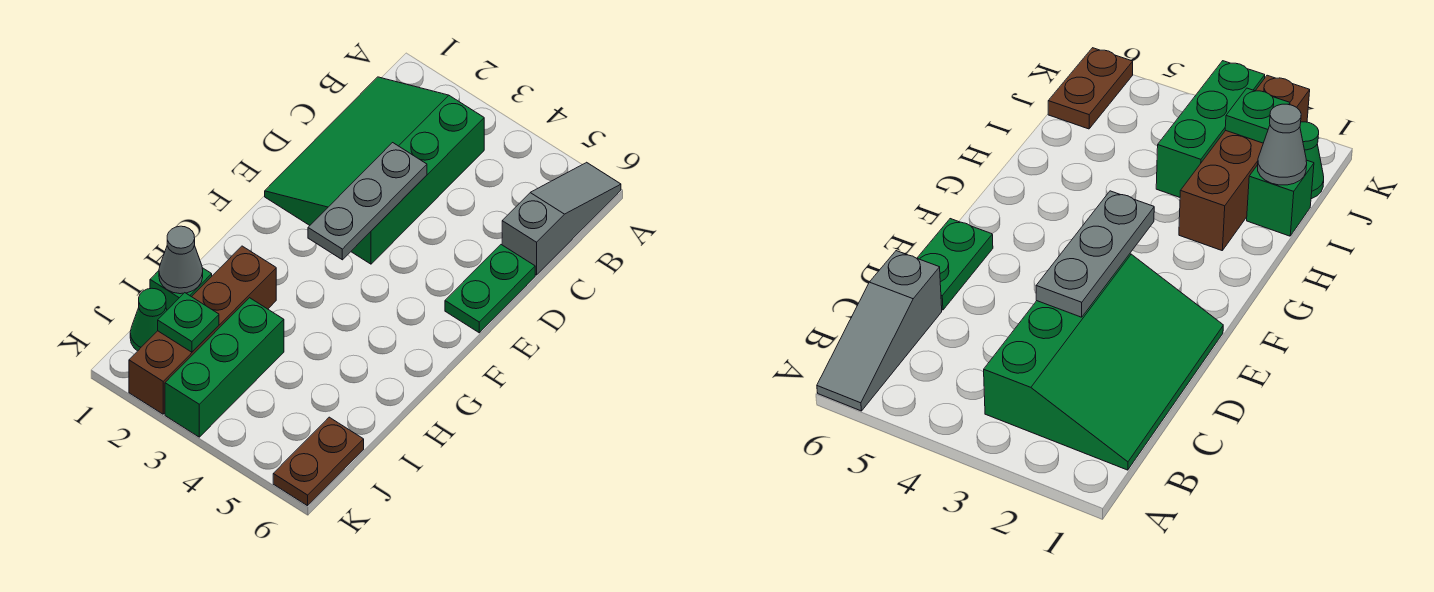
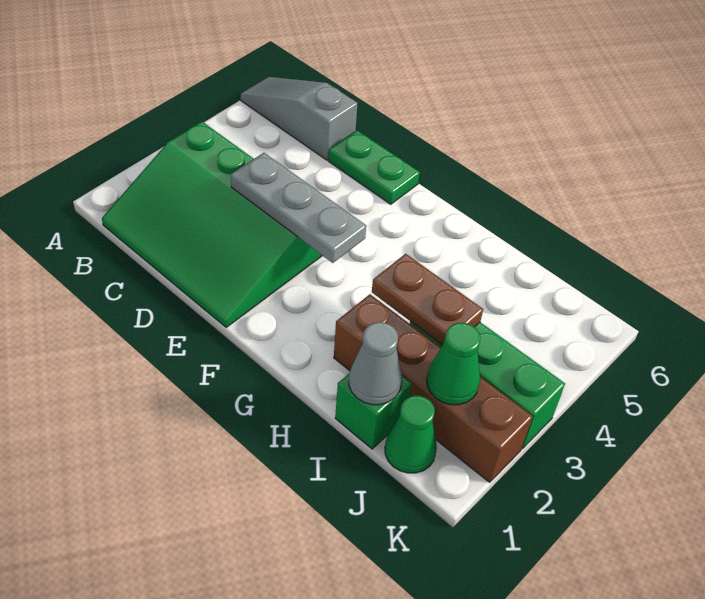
green 1x1 plate [158,293,219,352] -> green 1x1 cone [427,323,480,405]
brown 1x2 plate [273,417,364,506] -> brown 1x2 plate moved to [372,254,483,345]

